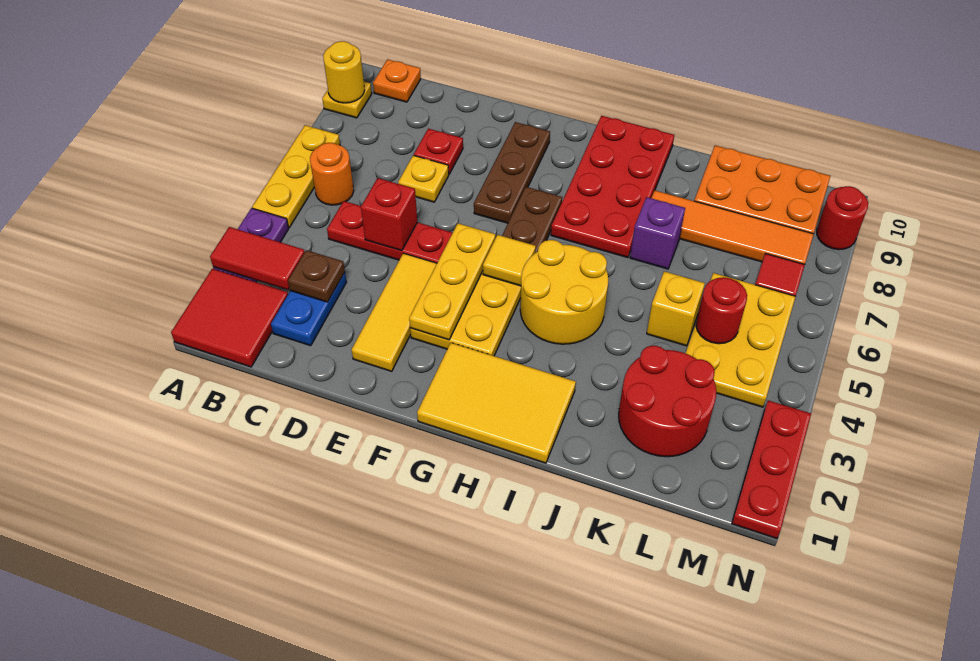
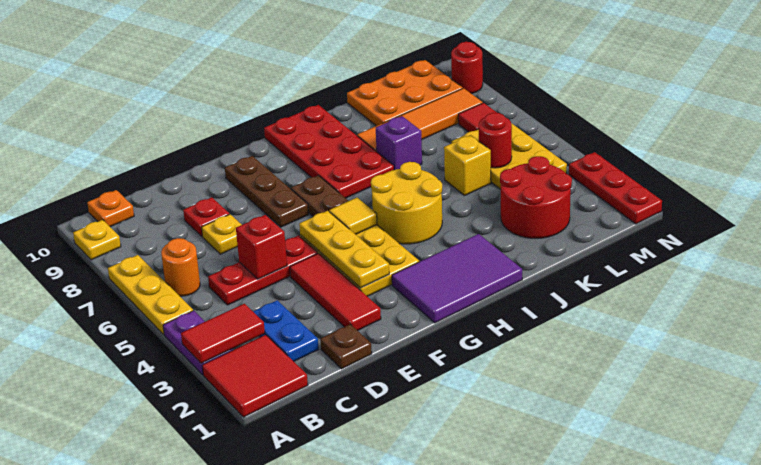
yellow 1x1 round brick [323,41,365,103] -> none
brown 1x1 plate [288,250,345,302] -> brown 1x1 plate moved to [320,324,372,369]
yellow 1x3 tile [352,253,437,371] -> red 1x3 tile [290,253,381,331]
yellow 2x3 tile [417,343,576,463] -> purple 2x3 tile [392,234,522,323]

